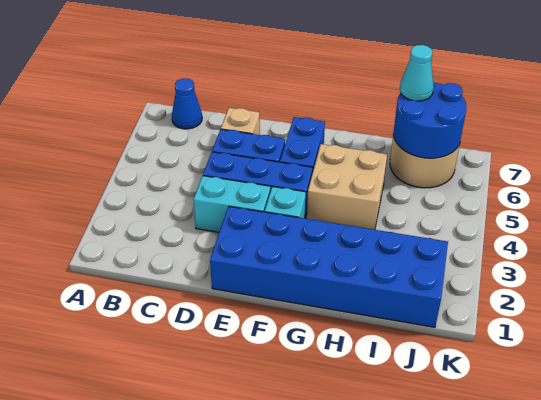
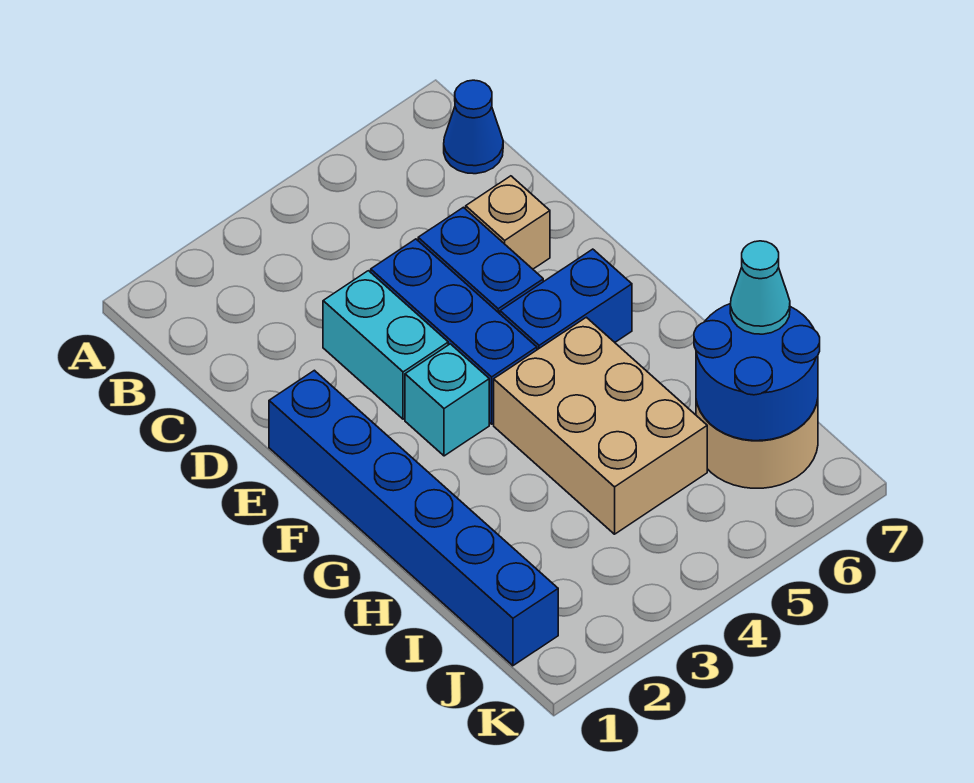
blue 2x6 brick [210,206,448,327] -> blue 1x6 brick [269,370,558,666]
tan 2x2 brick [307,144,387,230] -> tan 2x3 brick [494,317,707,534]

